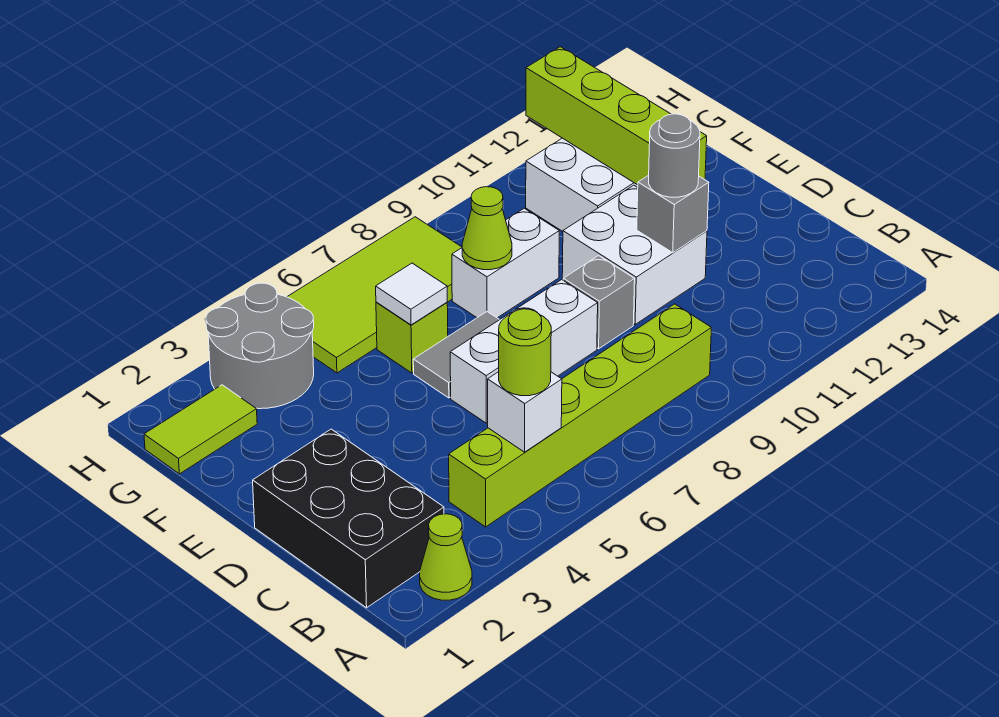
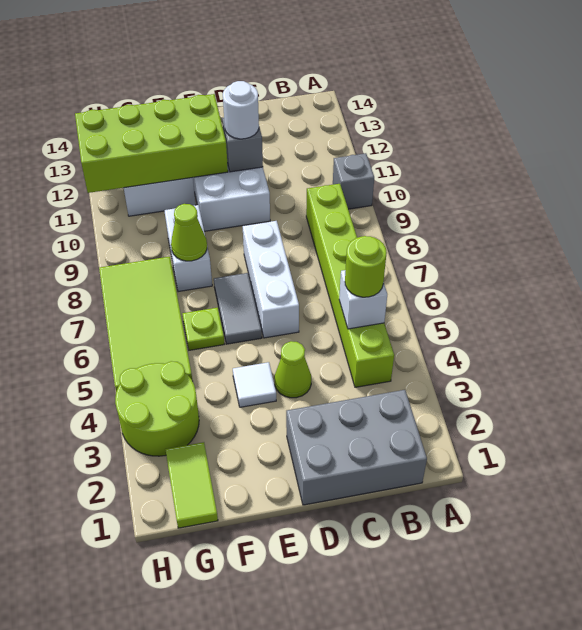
lime 1x1 cone [420,514,472,600] -> lime 1x1 cone moved to [274,341,311,398]
black 2x3 brick [253,429,444,608] -> grey 2x3 brick [286,390,427,505]
grey 1x1 brick [563,256,635,349] -> grey 1x1 brick moved to [333,153,374,209]
grey 1x1 round brick [649,114,700,197] -> white 1x1 round brick [223,81,259,139]
lime 1x4 brick [526,47,707,185] -> lime 2x4 brick [75,94,228,193]
lime 1x1 brick [376,302,448,373] -> lime 1x1 plate [182,308,224,350]
white 1x1 tile [376,263,447,325] -> white 1x1 tile moved to [233,362,276,407]
grey 2x2 round brick [206,283,314,409] -> lime 2x2 round brick [115,361,199,456]

